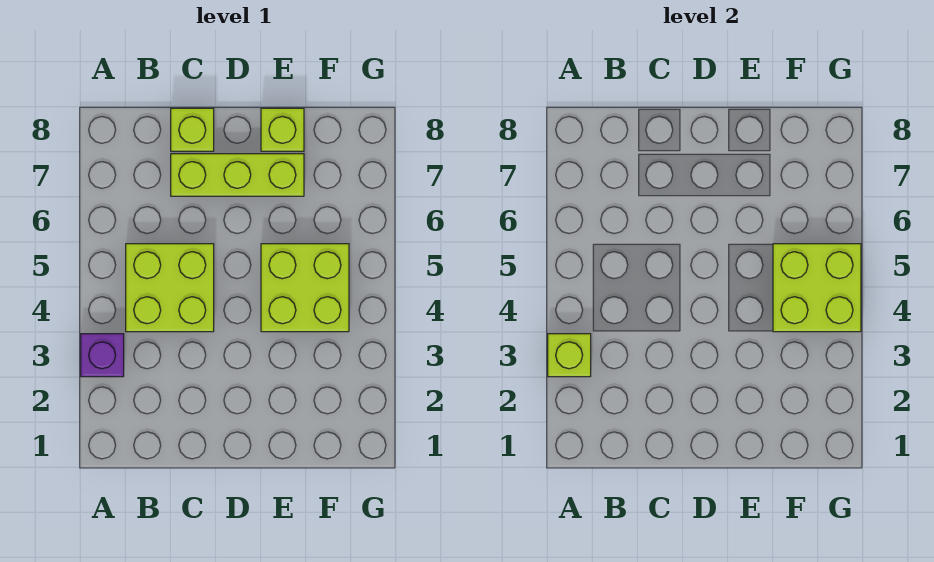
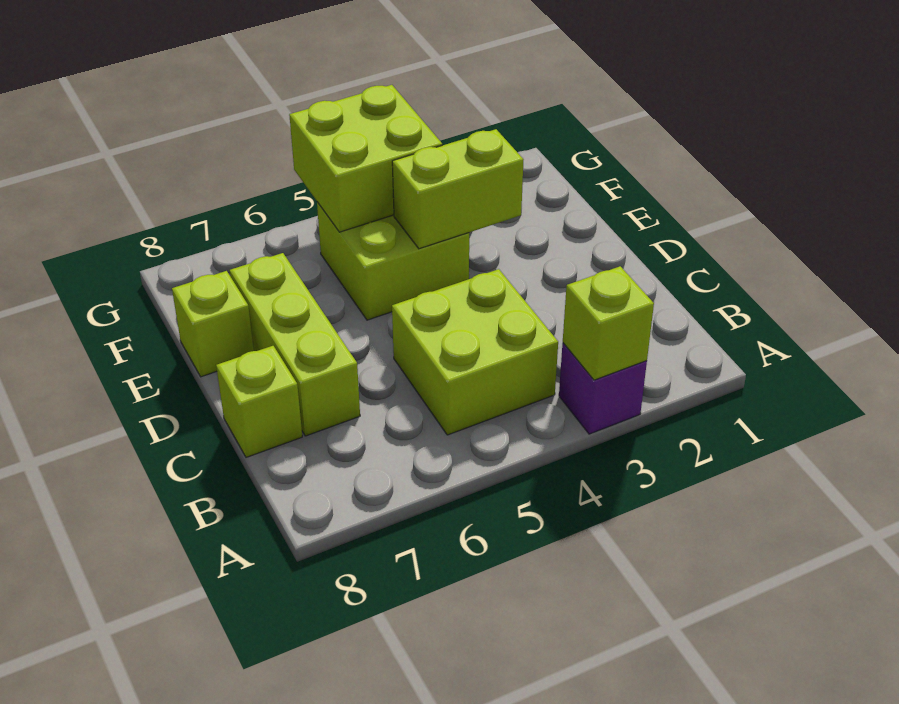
none -> lime 1x2 brick [392,129,524,249]

